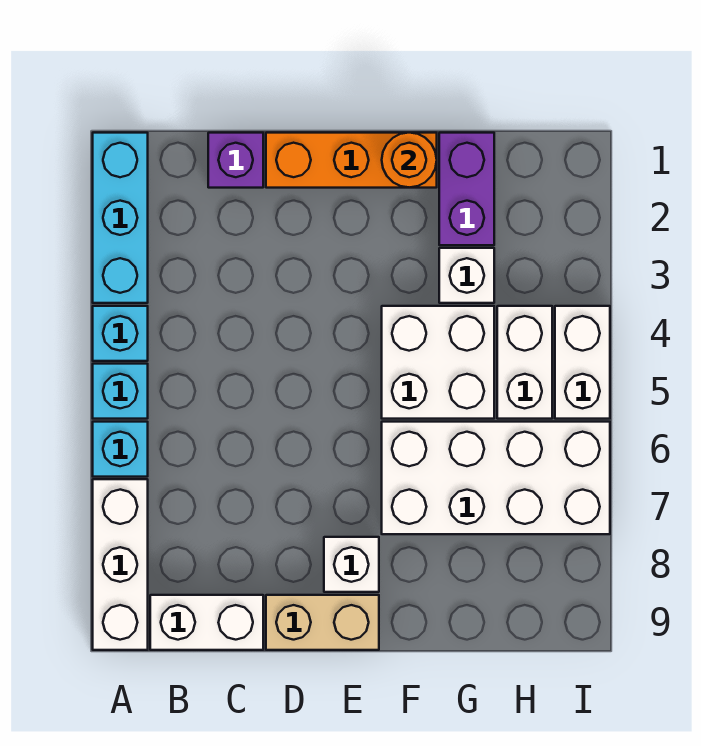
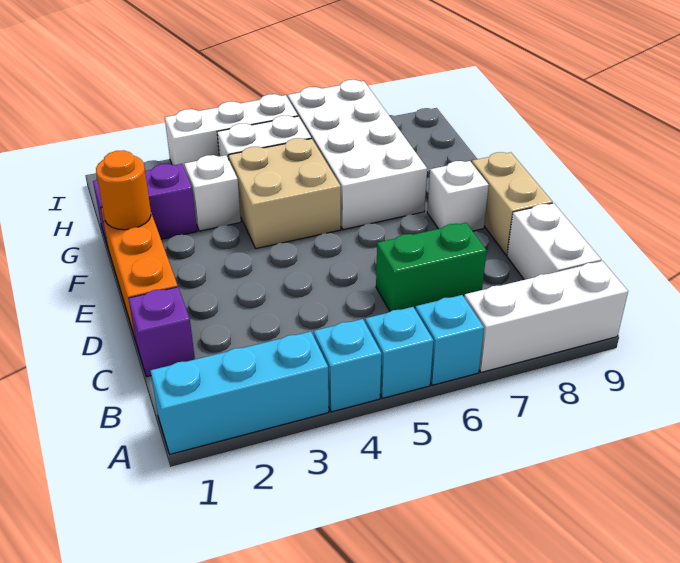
none -> green 1x2 brick [376,223,487,311]
white 2x2 brick [382,306,494,419] -> tan 2x2 brick [228,138,341,249]
white 1x2 brick [555,306,610,419] -> white 1x3 brick [165,94,298,169]

